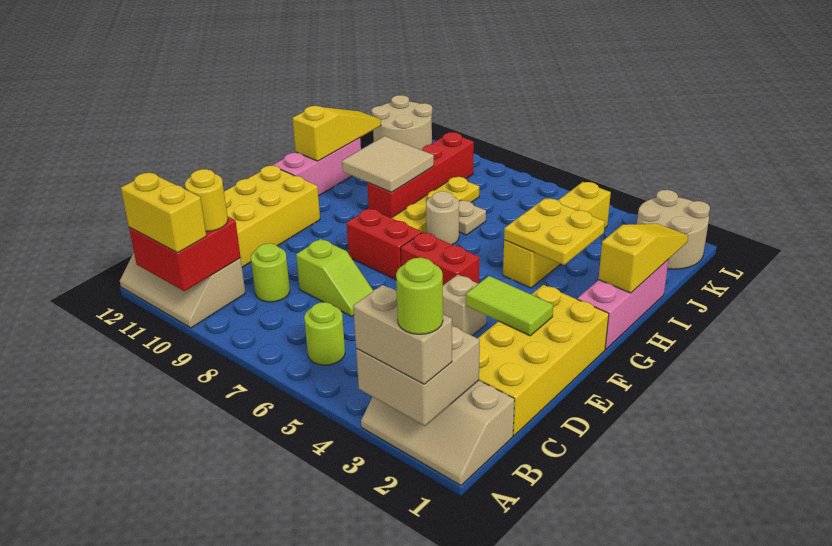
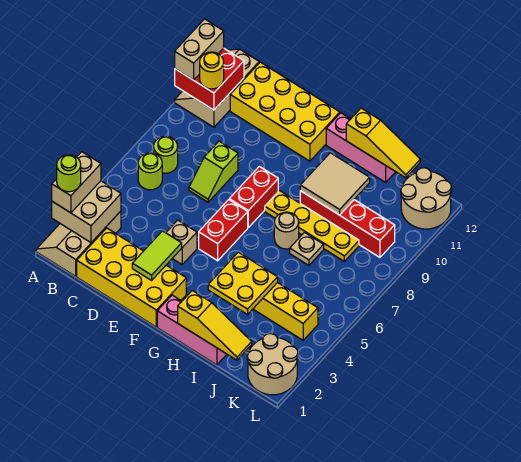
yellow 1x2 brick [121,173,206,253] -> tan 1x2 brick [175,19,224,80]
lime 1x1 round brick [251,243,290,302] -> lime 1x1 round brick moved to [154,136,178,173]

